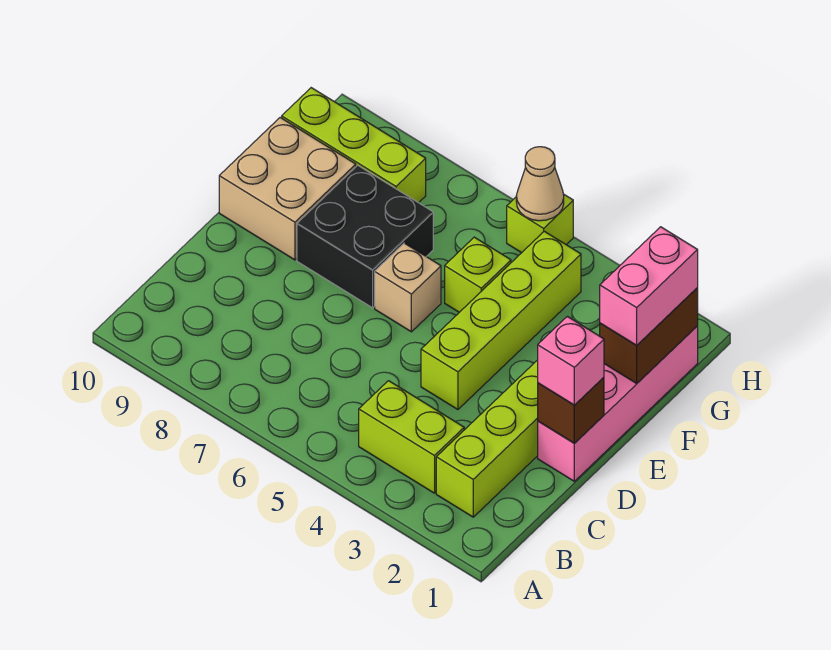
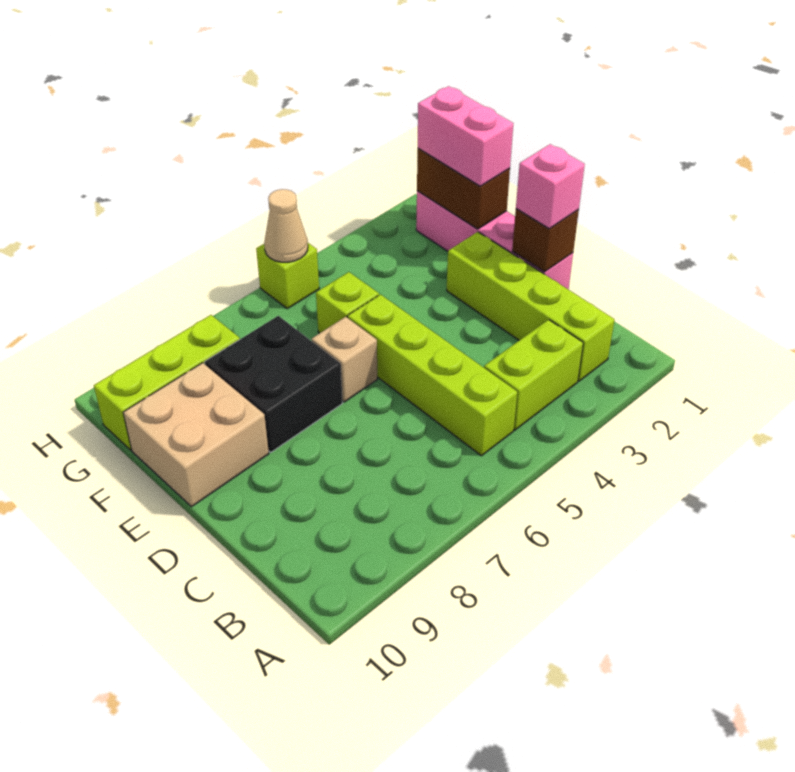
lime 1x4 brick [421,231,581,409] -> lime 1x4 brick moved to [347,294,517,456]

